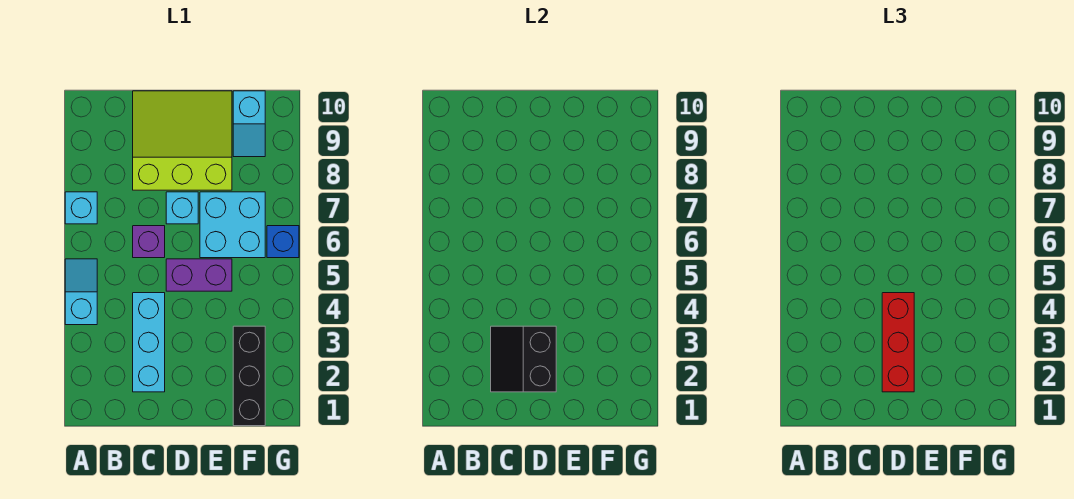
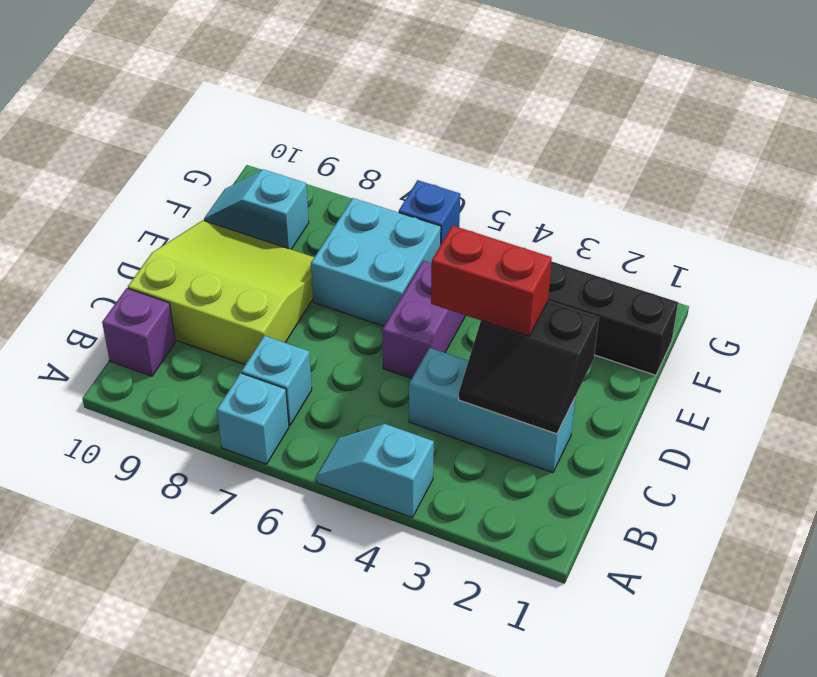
purple 1x1 brick [133,226,165,258] -> purple 1x1 brick moved to [102,288,175,376]
lime 3x3 slope [133,91,232,190] -> lime 3x3 slope turned to [128,220,314,365]
red 1x3 brick [882,293,914,392] -> red 1x2 brick [431,225,552,336]
cyan 1x1 brick [166,192,198,224] -> cyan 1x1 brick moved to [242,336,312,426]
cyan 1x2 slope [233,91,265,157] -> cyan 1x2 slope turned to [204,170,309,249]

